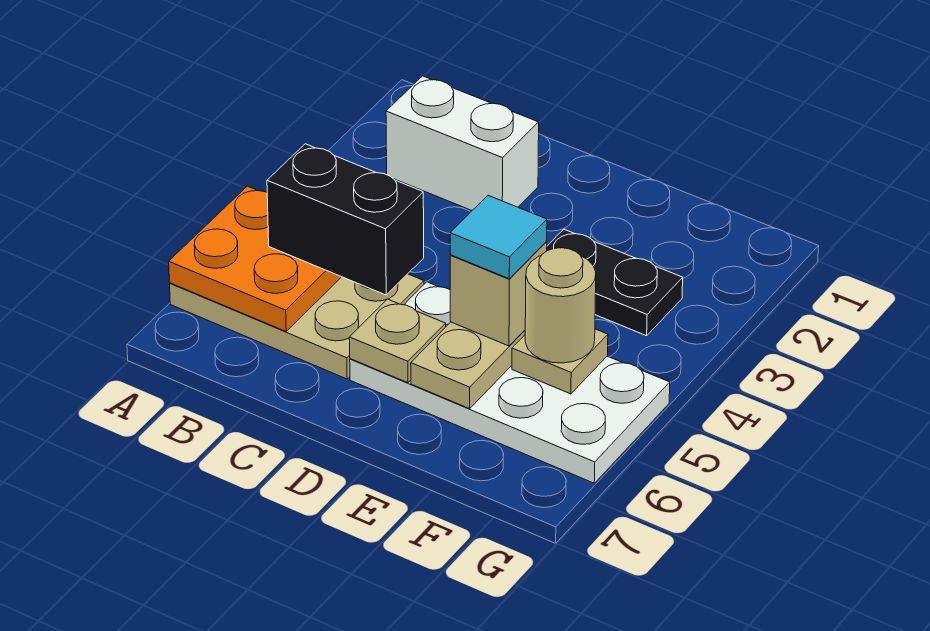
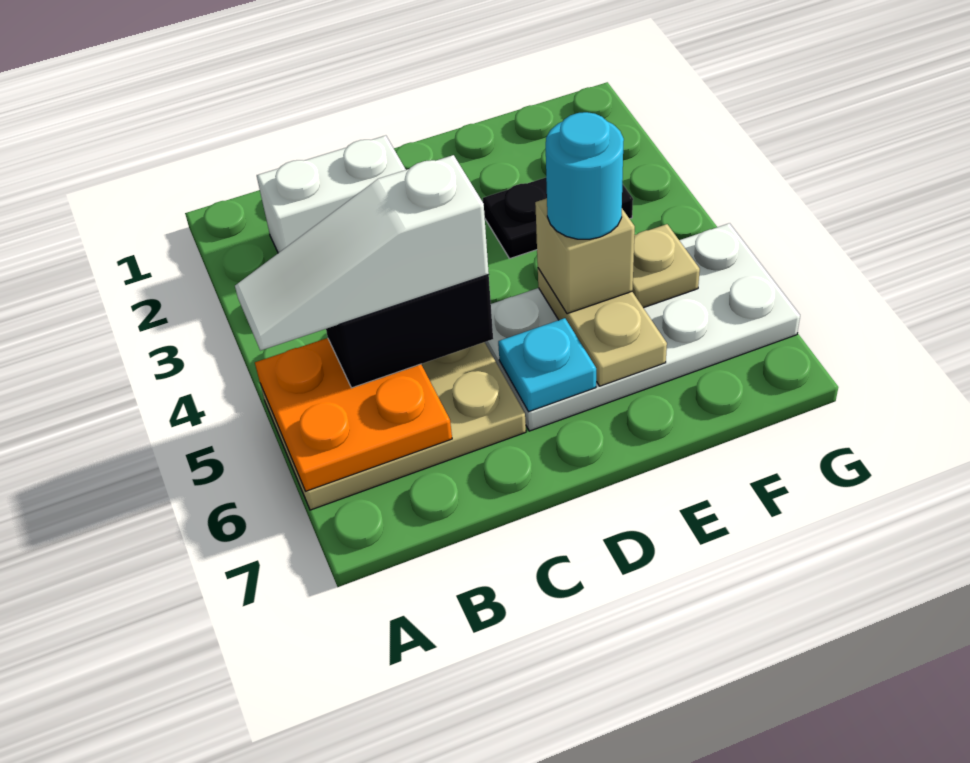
none -> white 1x3 slope [235,155,489,351]
tan 1x1 plate [349,299,446,383] -> cyan 1x1 plate [498,318,596,412]
cyan 1x1 tile [450,196,547,279] -> cyan 1x1 round brick [546,112,624,239]
tan 1x1 round brick [525,248,596,363] -> none

